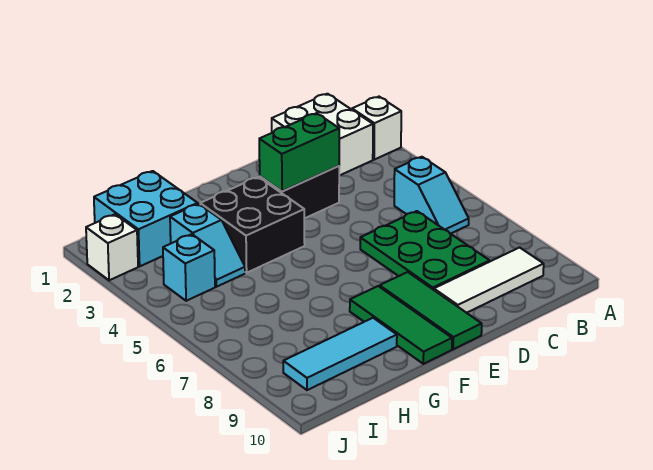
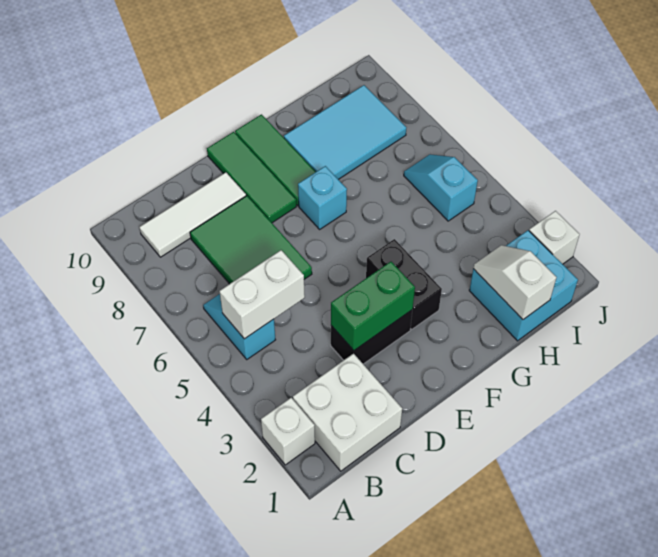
none -> white 1x2 brick [219,250,305,339]
green 2x3 plate [360,211,490,290] -> green 2x3 tile [190,196,312,284]
black 2x2 brick [200,177,305,273] -> black 1x2 brick [366,239,442,329]
cyan 1x3 tile [283,318,397,390] -> cyan 2x3 tile [284,85,406,179]
none -> white 1x2 slope [473,245,556,320]
cyan 1x2 slope [170,204,245,287] -> cyan 1x2 slope moved to [404,154,478,221]
cyan 1x1 brick [163,234,215,301] -> cyan 1x1 brick moved to [298,166,347,229]

